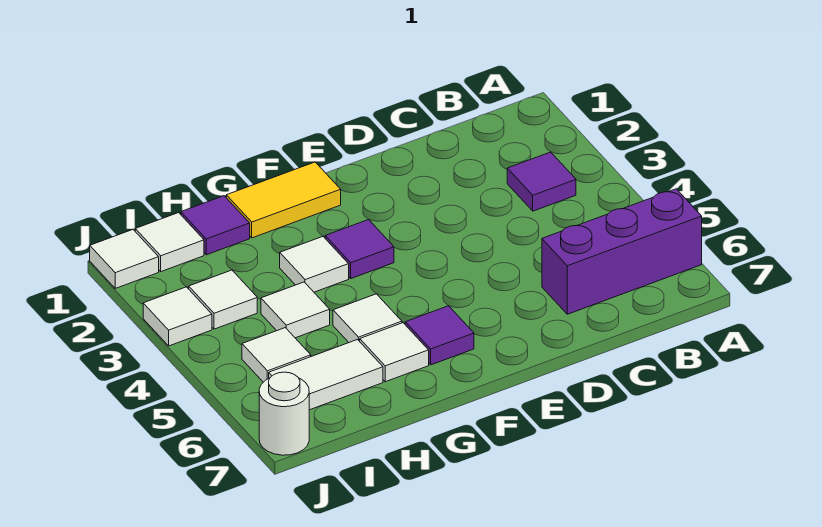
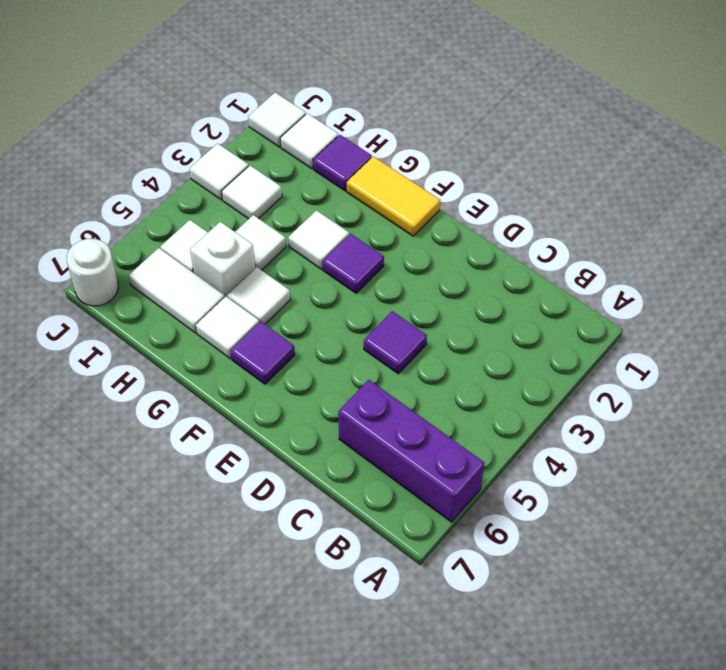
purple 1x1 tile [507,152,576,211] -> purple 1x1 tile moved to [364,311,427,374]
none -> white 1x1 brick [190,222,255,297]

